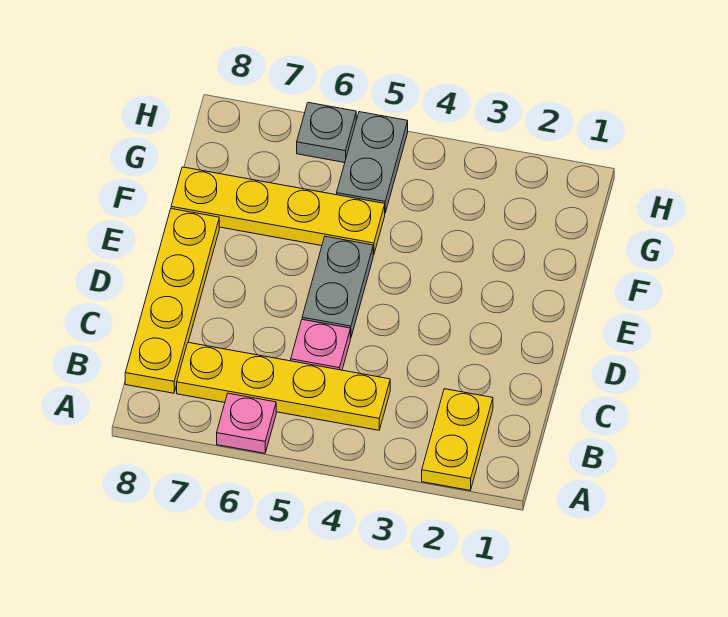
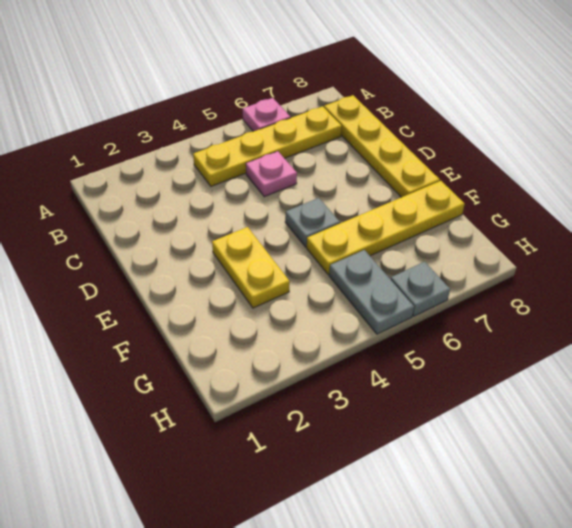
yellow 1x2 plate [422,389,493,490] -> yellow 1x2 plate moved to [212,227,290,308]
grey 1x2 plate [302,236,373,338] -> grey 1x1 plate [285,198,340,247]

